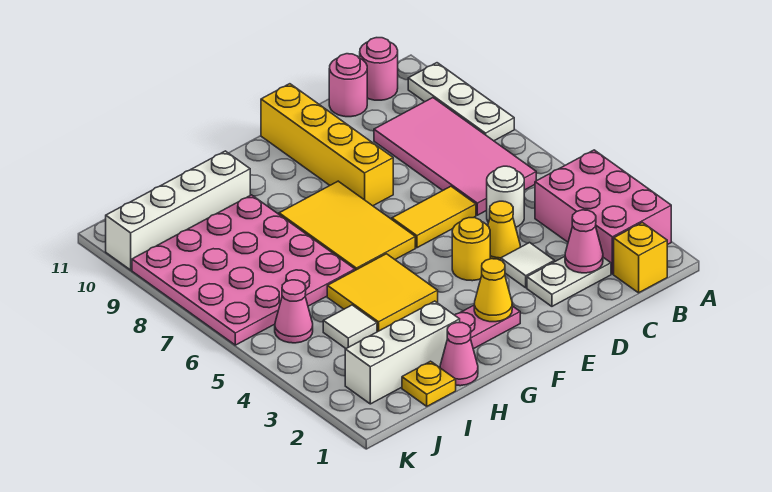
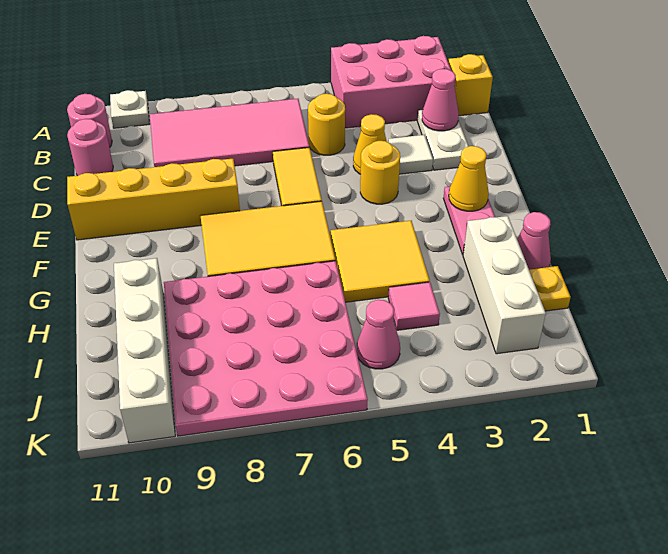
white 1x3 plate [408,63,514,141] -> white 1x1 plate [110,90,149,128]
white 1x1 round brick [487,166,524,227] -> yellow 1x1 round brick [308,94,345,155]
white 1x1 tile [323,305,377,348] -> pink 1x1 tile [388,282,440,330]

